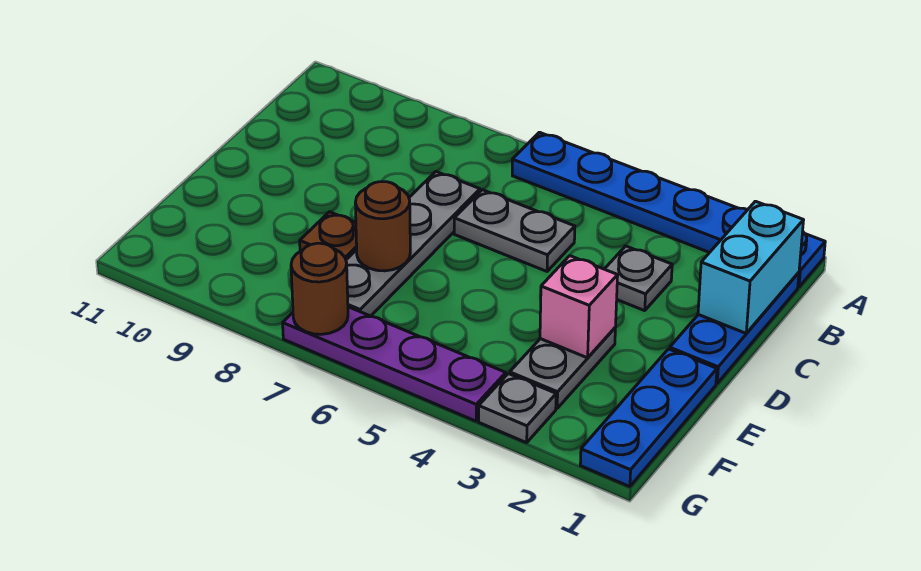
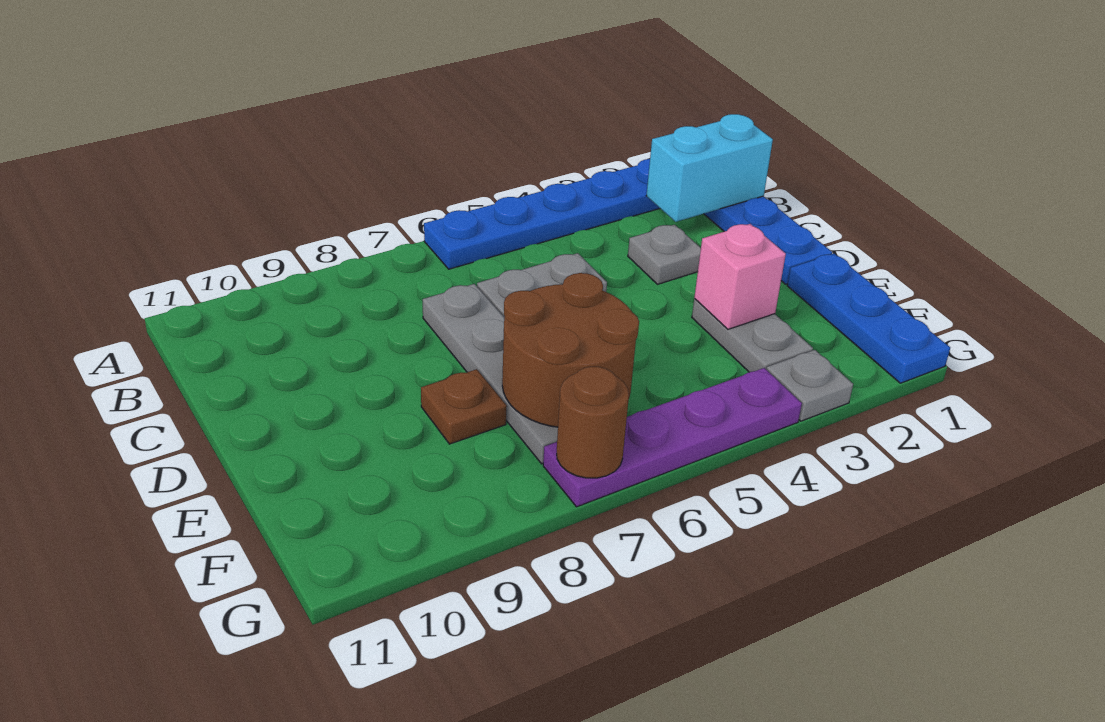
cyan 1x2 brick [698,201,804,333] -> cyan 1x2 brick turned to [646,114,773,222]
brown 1x1 round brick [355,182,410,271] -> brown 2x2 round brick [502,273,639,427]

